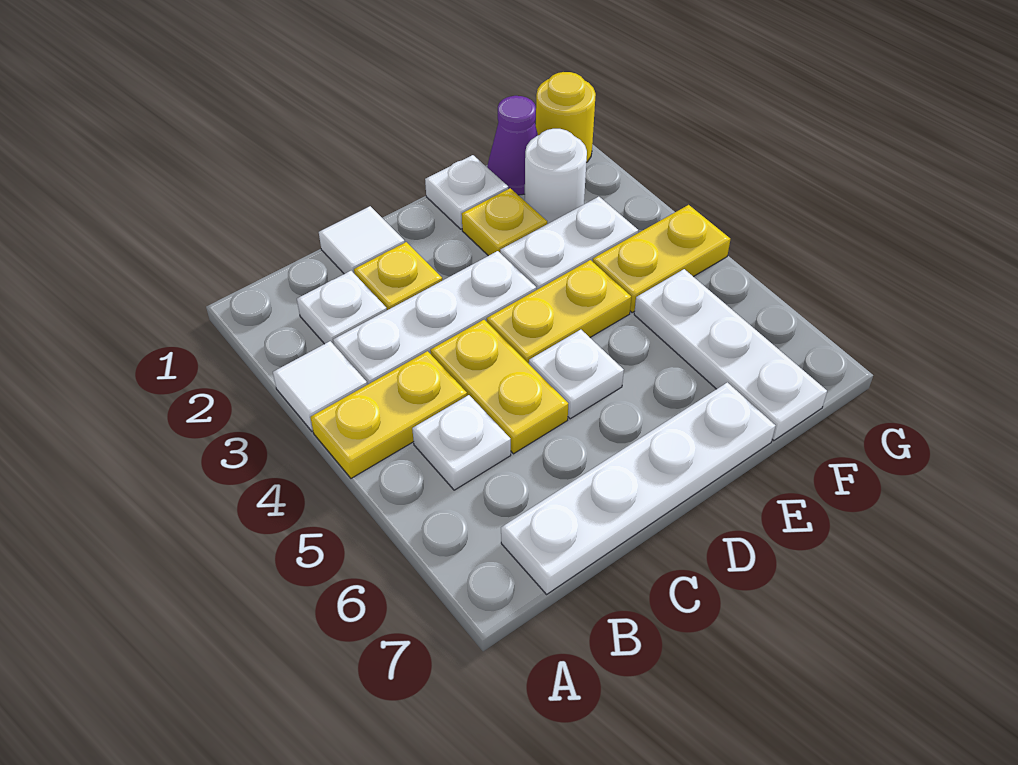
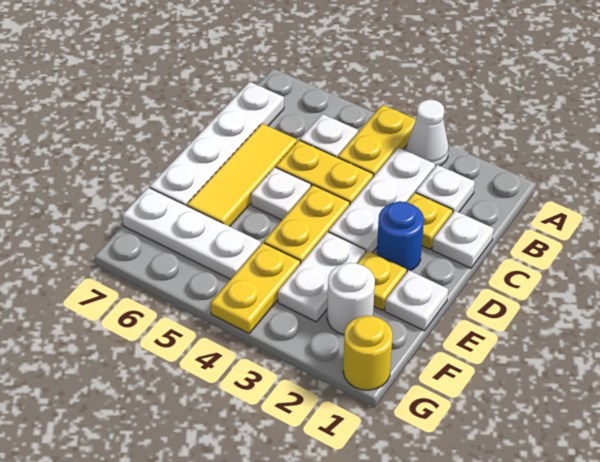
white 1x1 tile [273,341,367,431] -> white 1x1 cone [407,100,449,167]
white 1x1 tile [319,206,405,274] -> white 1x1 plate [432,211,494,268]
none -> yellow 1x3 tile [187,124,297,226]
none -> blue 1x1 round brick [377,201,424,272]
purple 1x1 cone [487,96,538,195] -> none

